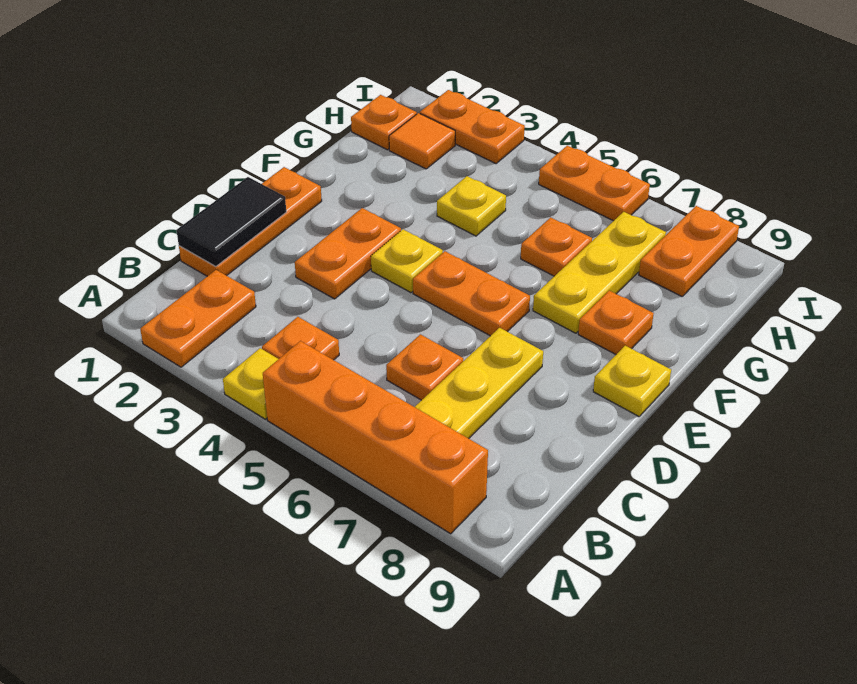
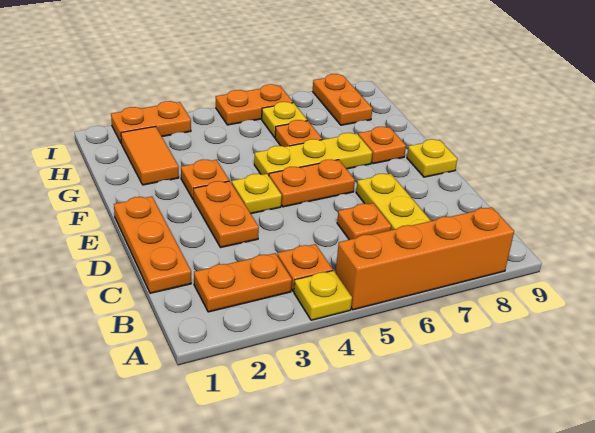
orange 1x2 plate [140,270,256,367] -> orange 1x2 plate turned to [194,253,292,312]
black 1x2 tile [177,177,286,266] -> none
yellow 1x3 plate [533,212,666,333] -> yellow 1x3 plate turned to [254,133,372,175]
yellow 1x1 plate [437,176,506,236] -> yellow 1x1 plate moved to [262,102,307,138]
orange 1x1 plate [351,95,417,150] -> orange 1x1 plate moved to [181,160,229,200]
orange 1x1 tile [389,113,455,169] -> orange 1x2 tile [121,126,179,185]

